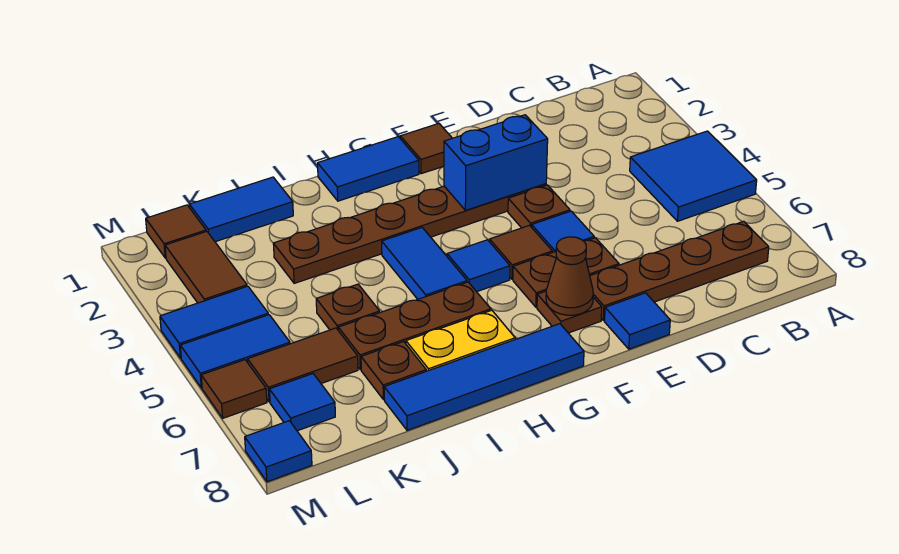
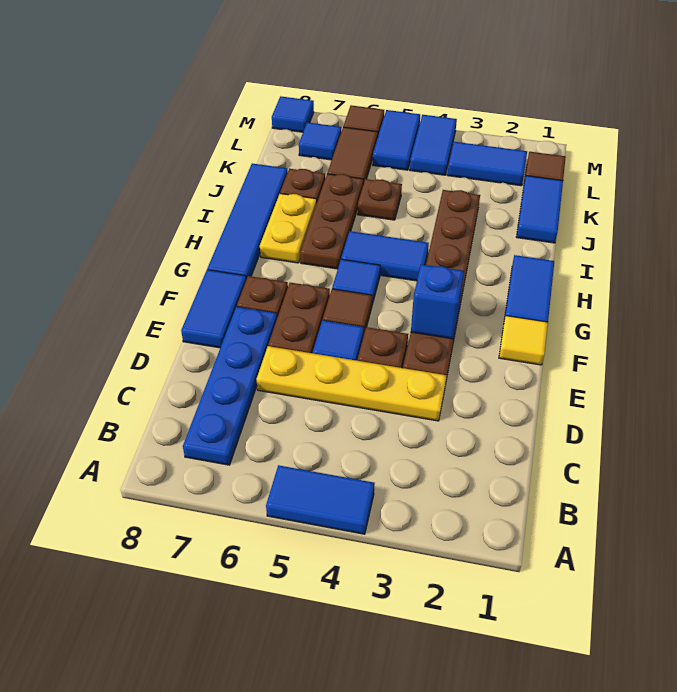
blue 2x2 tile [630,131,757,221] -> blue 1x2 tile [266,465,375,534]
brown 1x4 plate [590,221,769,320] -> blue 1x4 plate [183,307,277,465]
none -> yellow 1x4 plate [256,346,447,421]
blue 1x2 brick [444,115,548,211] -> blue 1x1 brick [411,264,464,339]
blue 1x1 tile [604,293,670,349] -> blue 1x2 tile [181,270,246,348]
brown 1x1 tile [400,124,452,174] -> yellow 1x1 tile [499,316,548,365]
brown 1x1 cone [546,237,593,315] -> none
brown 1x2 tile [165,231,247,303] -> blue 1x2 tile [447,142,527,186]

